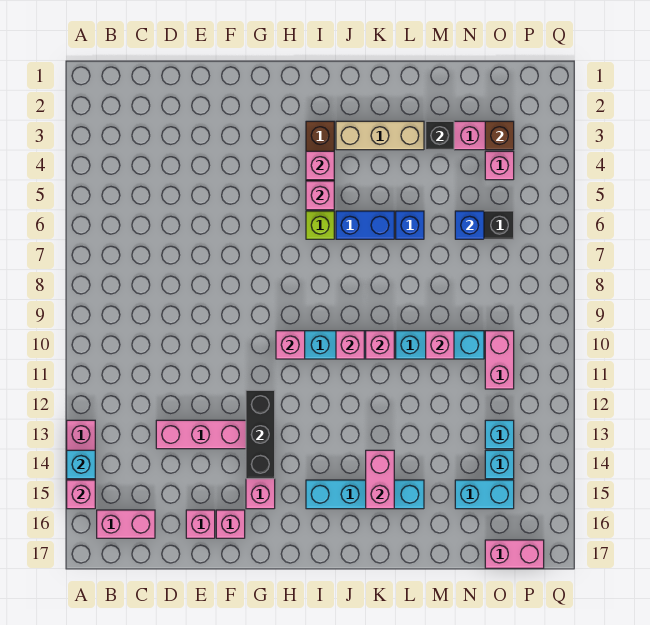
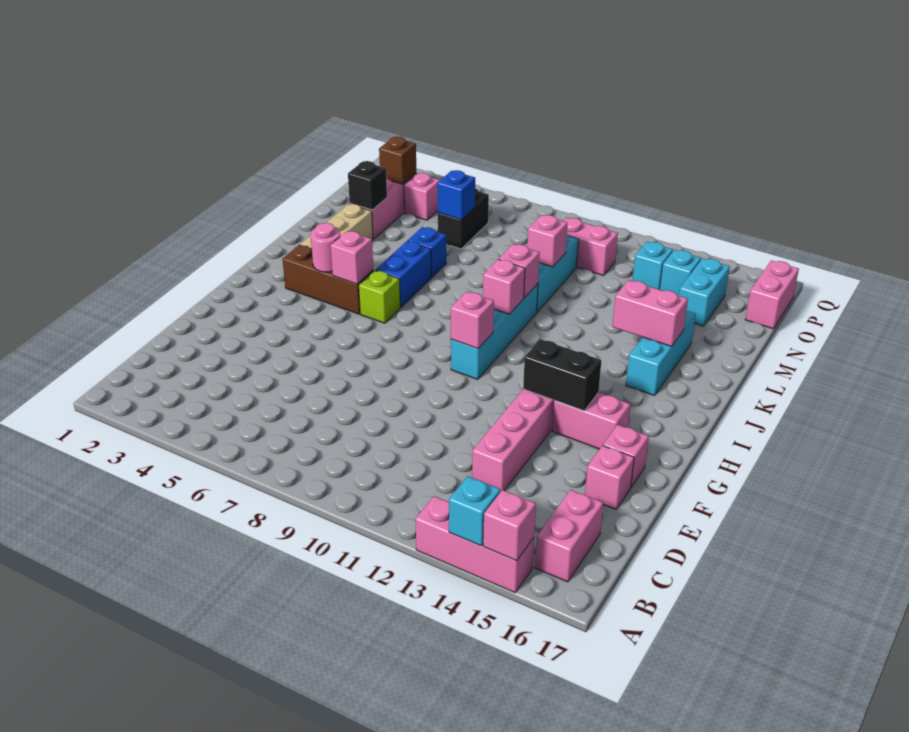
black 1x3 brick [246,390,275,479] -> black 1x2 brick [523,339,601,411]
pink 1x1 brick [306,151,334,180] -> pink 1x1 round brick [311,223,340,272]
cyan 1x4 brick [306,480,424,509] -> cyan 1x3 brick [626,311,696,395]

